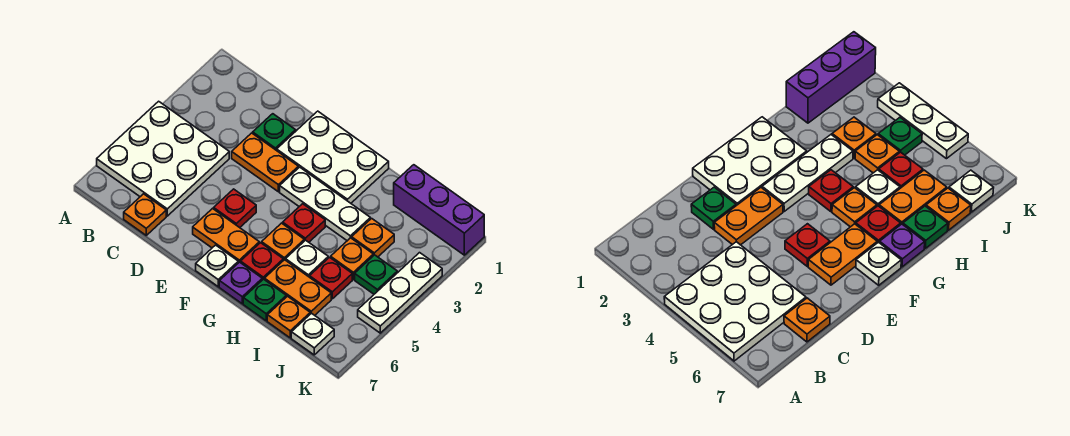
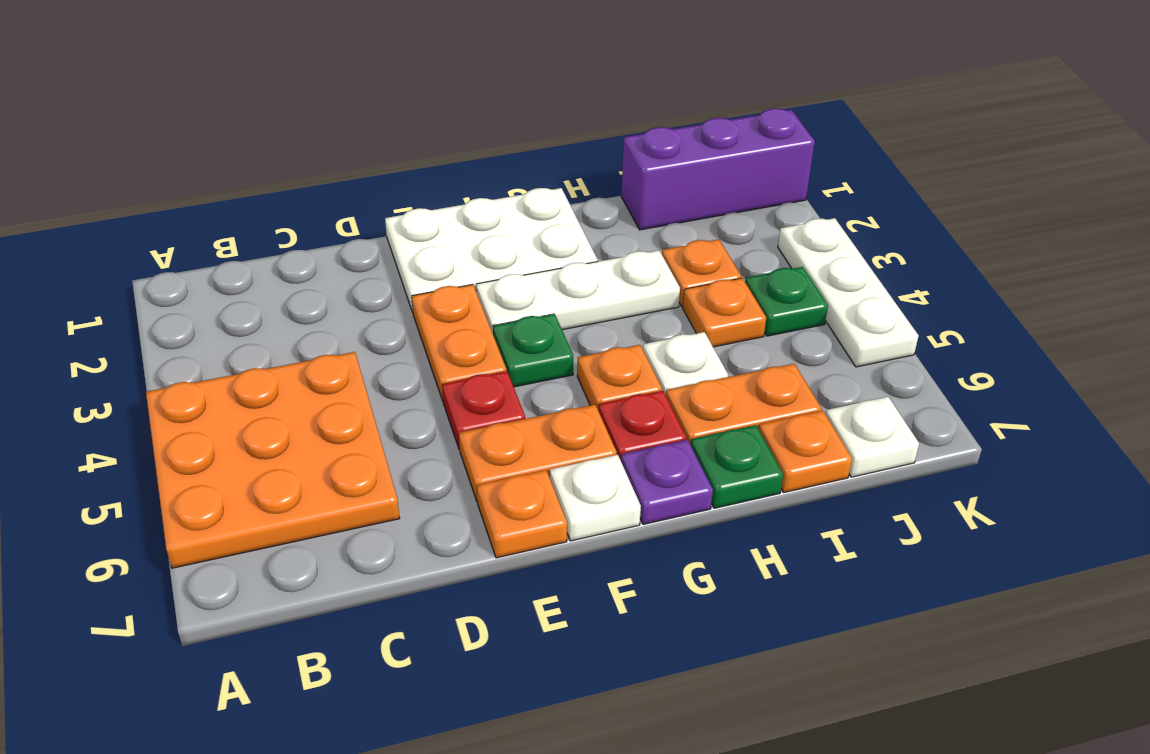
white 3x3 plate [97,101,229,216] -> orange 3x3 plate [146,352,400,568]
orange 1x1 plate [124,194,166,235] -> orange 1x1 plate moved to [477,470,567,558]
green 1x1 plate [253,114,296,150] -> green 1x1 plate moved to [493,314,573,387]
orange 1x2 plate [232,133,298,192] -> orange 1x2 plate turned to [412,285,506,401]
red 1x1 plate [283,204,325,242] -> none
red 1x1 plate [310,257,352,299] -> none

